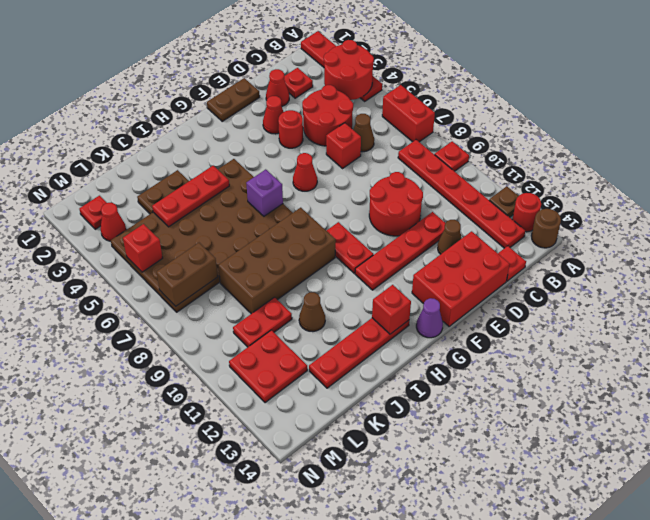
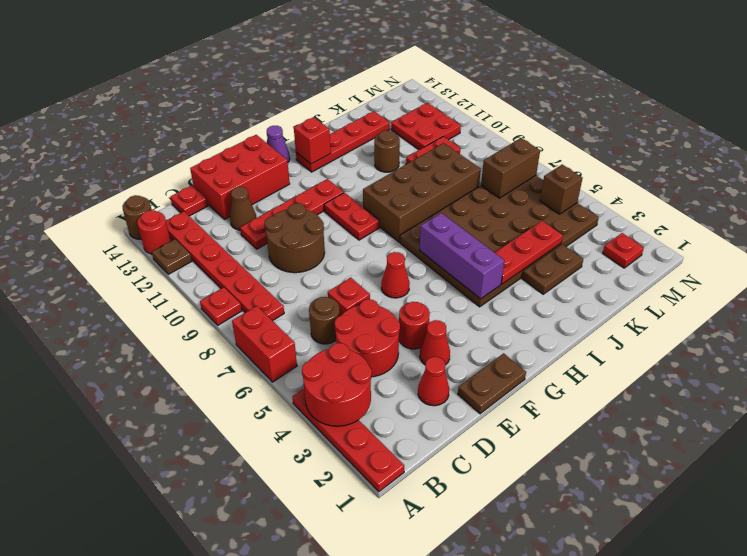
red 1x1 plate [284,68,313,98] -> none
brown 1x1 cone [353,114,374,152] -> brown 1x1 round brick [309,297,340,344]
red 2x2 round brick [369,172,423,236] -> brown 2x2 round brick [265,203,325,273]
purple 1x1 brick [246,169,283,216] -> purple 1x3 brick [420,213,504,299]
brown 1x1 cone [299,292,325,332] -> brown 1x1 round brick [374,130,400,172]
red 1x1 cone [101,203,126,241] -> none
red 1x1 brick [123,224,163,272] -> brown 1x1 brick [540,165,583,214]

